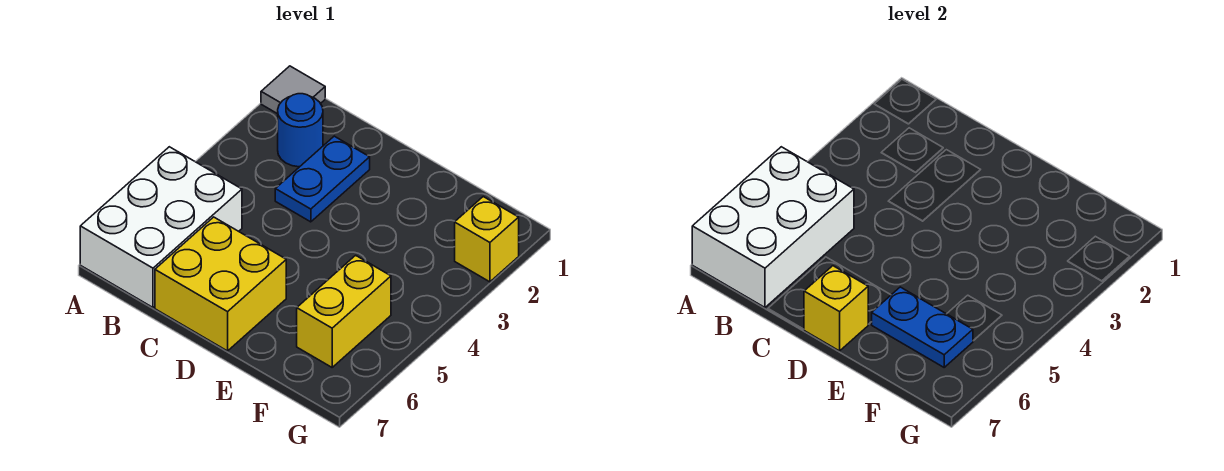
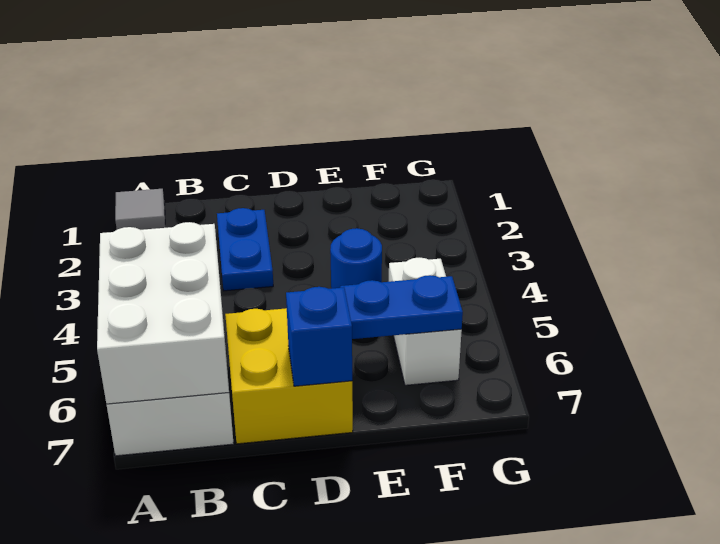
blue 1x1 round brick [278,94,323,167] -> blue 1x1 round brick moved to [330,228,382,289]
yellow 1x1 brick [804,266,868,351] -> blue 1x1 brick [286,287,352,386]
yellow 1x2 brick [297,255,391,367] -> white 1x2 brick [389,258,462,385]
yellow 1x1 brick [455,197,519,282] -> none

